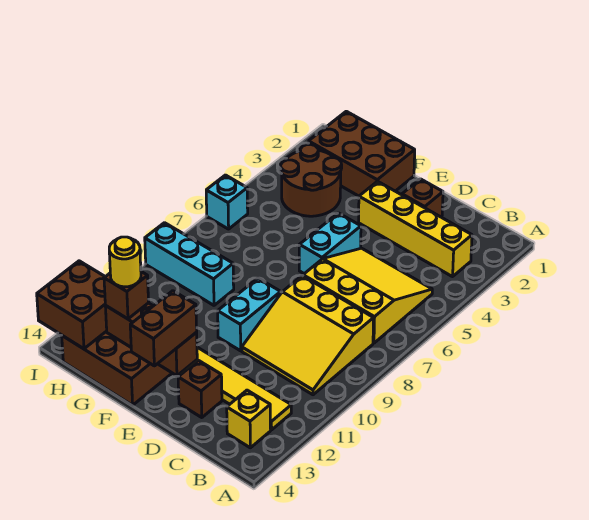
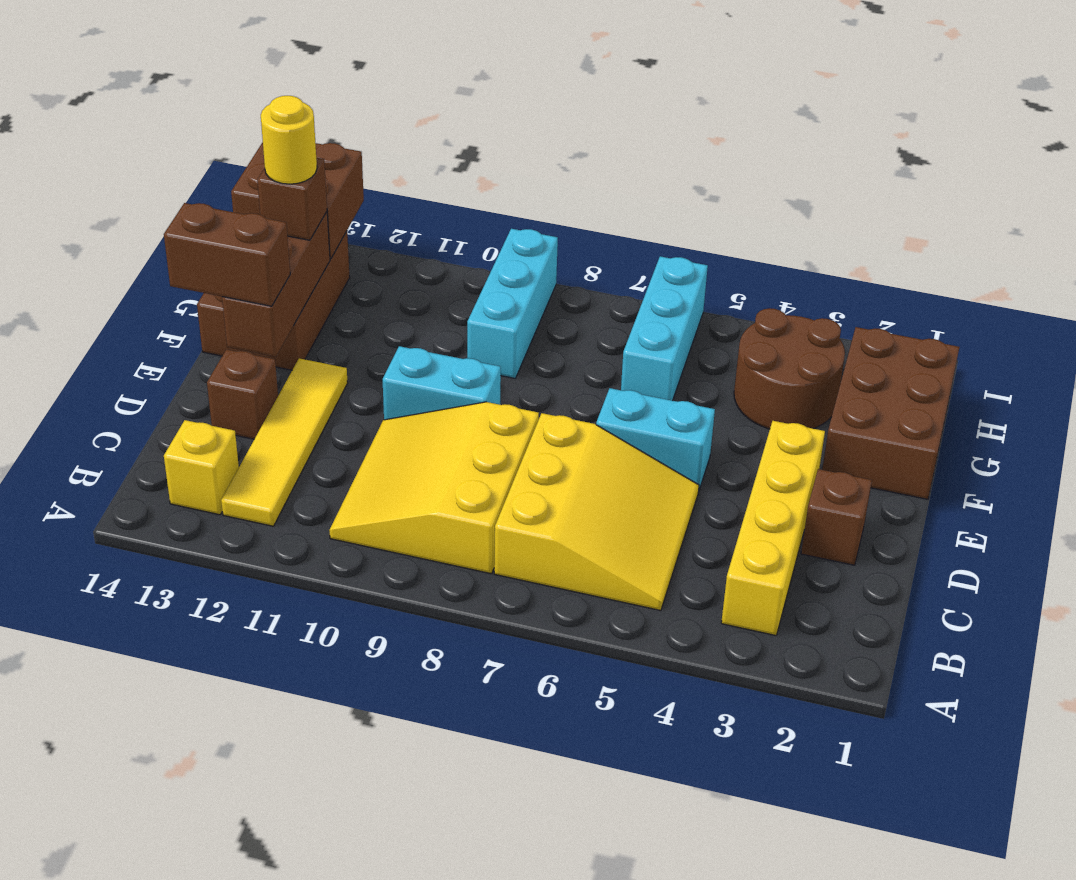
cyan 1x1 brick [206,175,248,229] -> cyan 1x3 brick [621,256,708,401]

